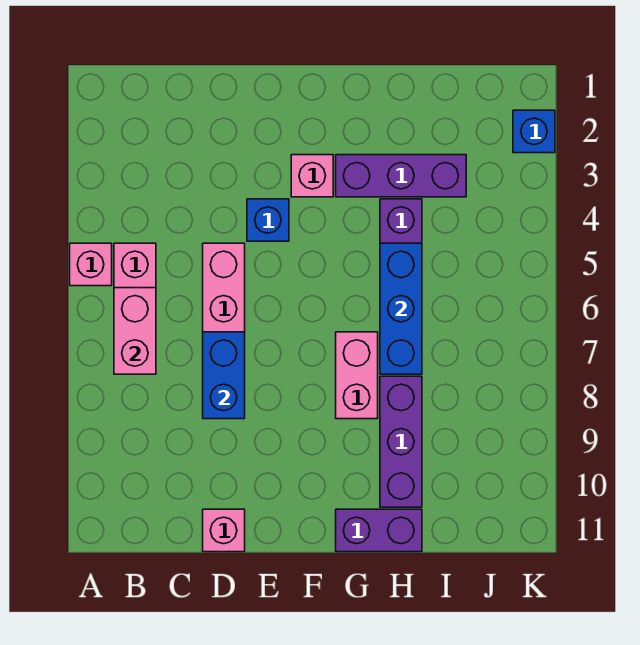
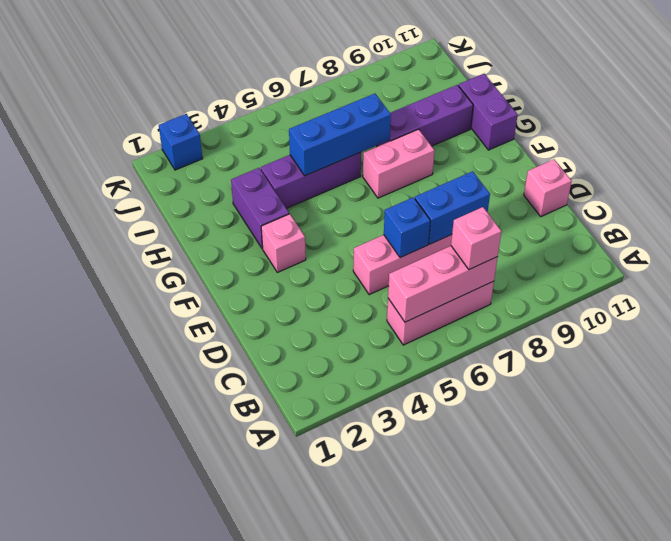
pink 1x1 brick [70,243,112,286] -> pink 1x1 brick moved to [451,207,501,269]
pink 1x2 brick [114,288,156,374] -> pink 1x3 brick [388,246,498,322]
blue 1x1 brick [247,199,289,241] -> blue 1x1 brick moved to [384,197,430,258]
purple 1x3 brick [336,155,466,197] -> purple 1x2 brick [231,168,289,249]

